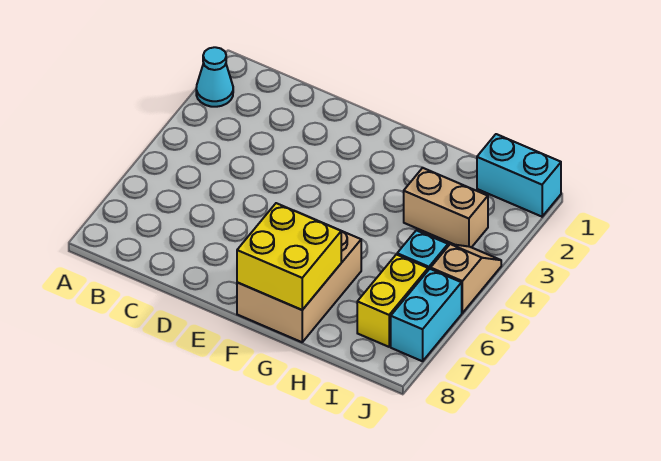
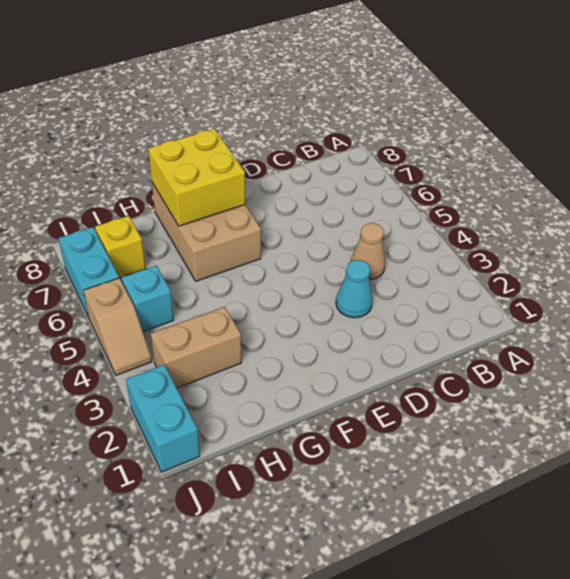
cyan 1x1 cone [196,47,233,107] -> cyan 1x1 cone moved to [336,260,372,318]
none -> tan 1x1 cone [351,223,385,280]
cyan 1x2 brick [477,134,561,217] -> cyan 1x2 brick turned to [126,365,200,472]
yellow 1x2 brick [357,254,428,347] -> yellow 1x1 brick [95,216,146,278]

